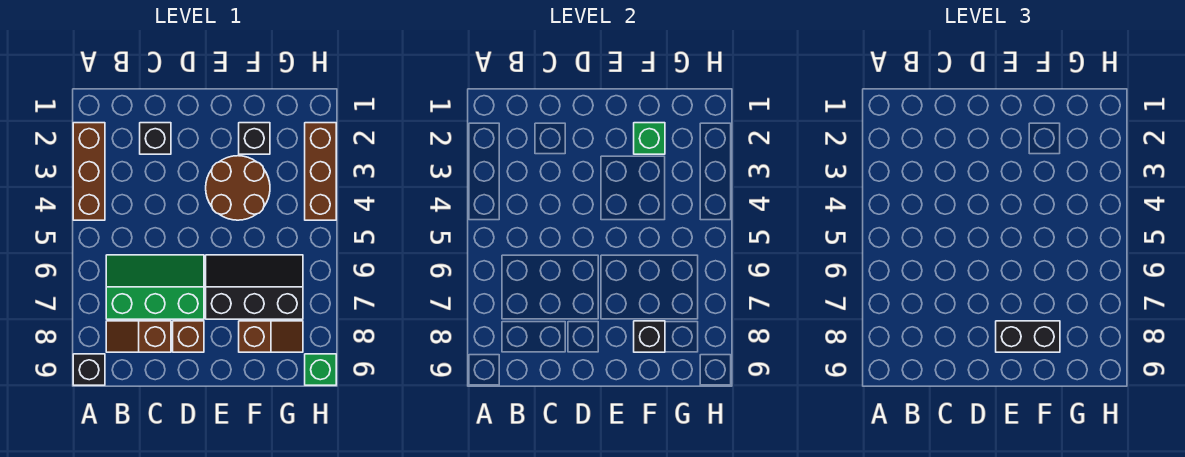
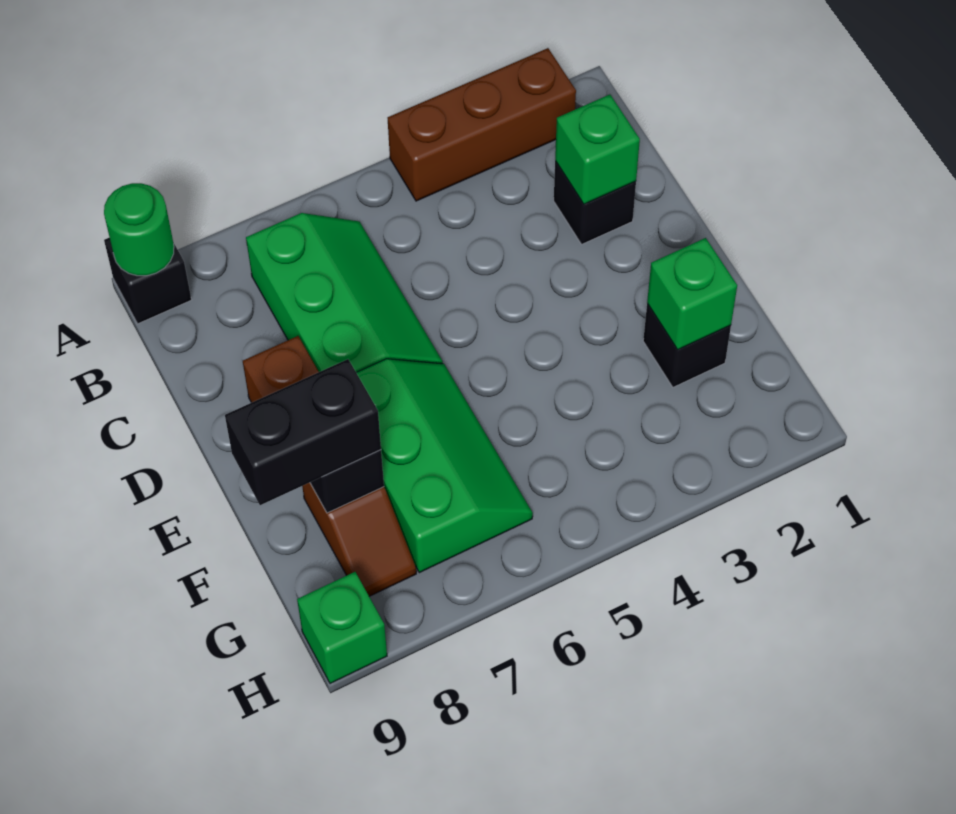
none -> green 1x1 round brick [104,183,174,276]
brown 1x2 slope [106,321,171,352] -> none
none -> green 1x1 brick [555,95,640,204]
brown 2x2 round brick [206,156,270,220] -> none
black 2x3 slope [206,255,303,319] -> green 2x3 slope [356,359,533,573]
black 1x2 brick [996,321,1060,352] -> black 1x2 brick turned to [225,359,381,505]
brown 1x3 brick [305,123,336,220] -> none

